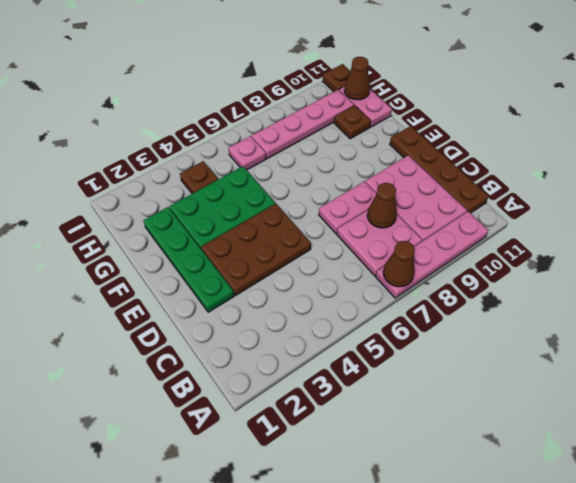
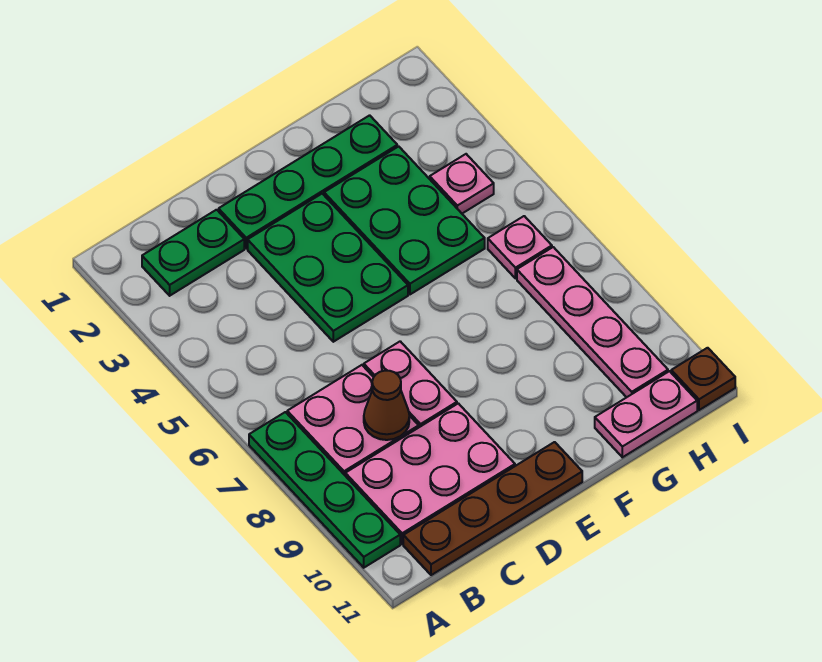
pink 1x4 plate [376,211,489,298] -> green 1x4 plate [249,412,400,568]
brown 1x1 cone [383,241,415,287] -> none
none -> green 1x2 plate [142,210,244,296]
brown 2x3 plate [201,204,311,296] -> green 2x3 plate [248,194,408,342]
brown 1x1 plate [334,105,371,139] -> none
brown 1x1 plate [180,161,218,193] -> pink 1x1 plate [430,154,494,213]
brown 1x1 cone [344,57,370,100] -> none

